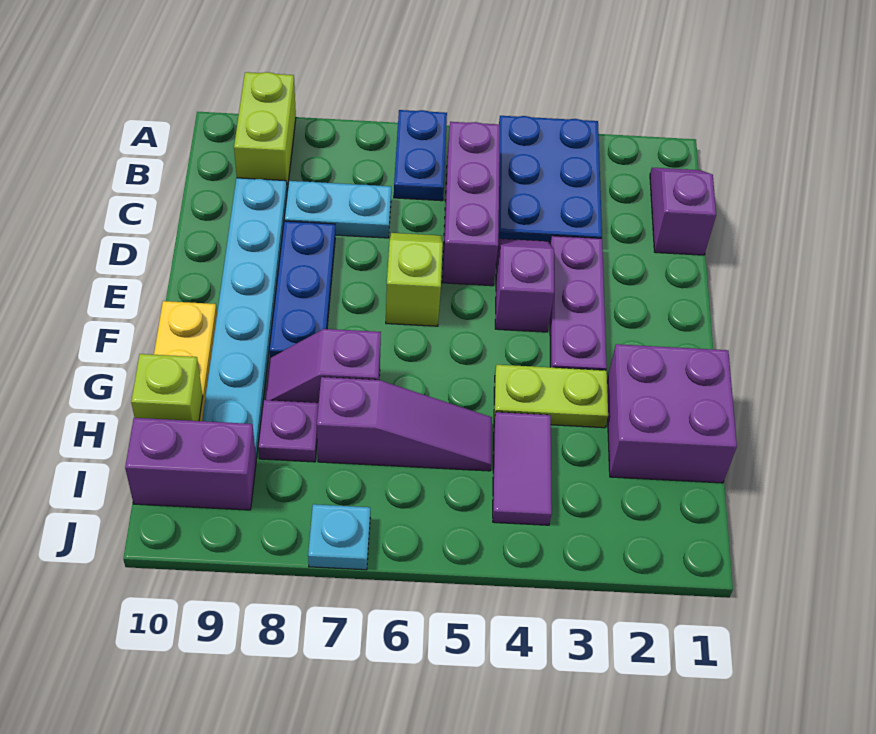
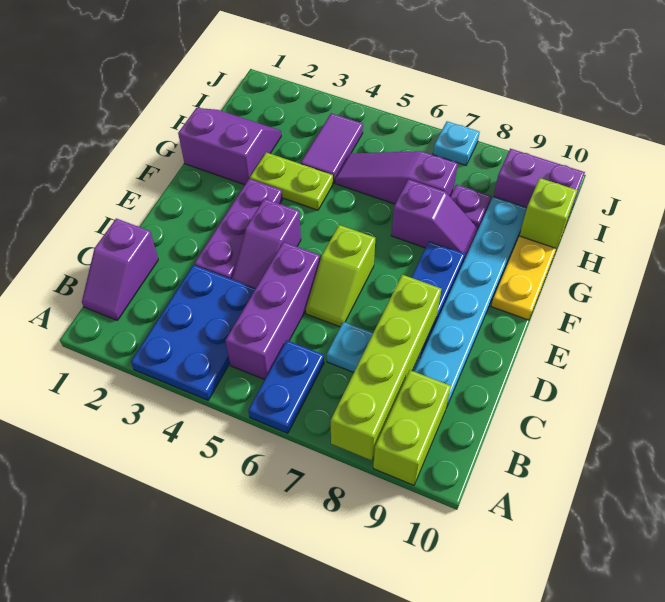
none -> lime 1x4 brick [331,275,441,460]
purple 2x2 brick [607,344,737,483] -> purple 2x2 slope [178,108,281,185]

